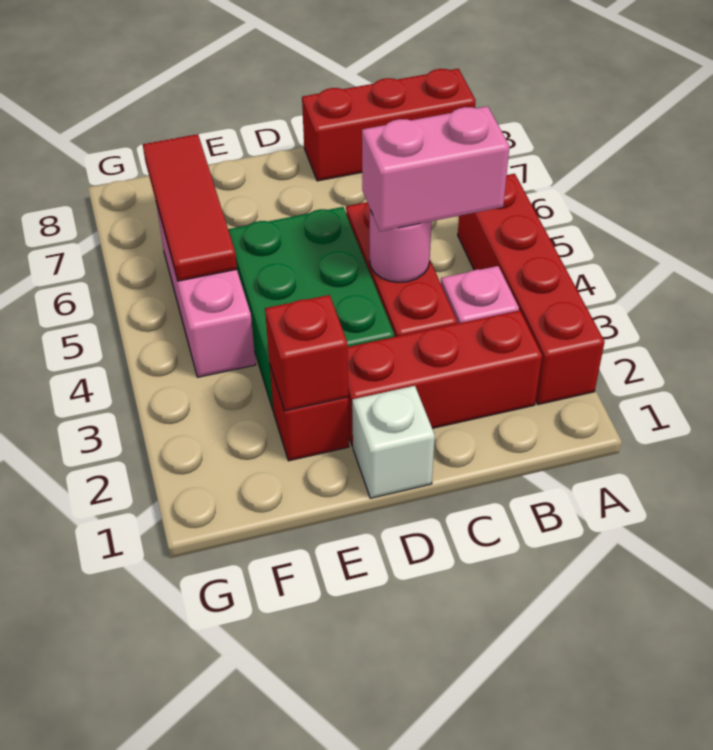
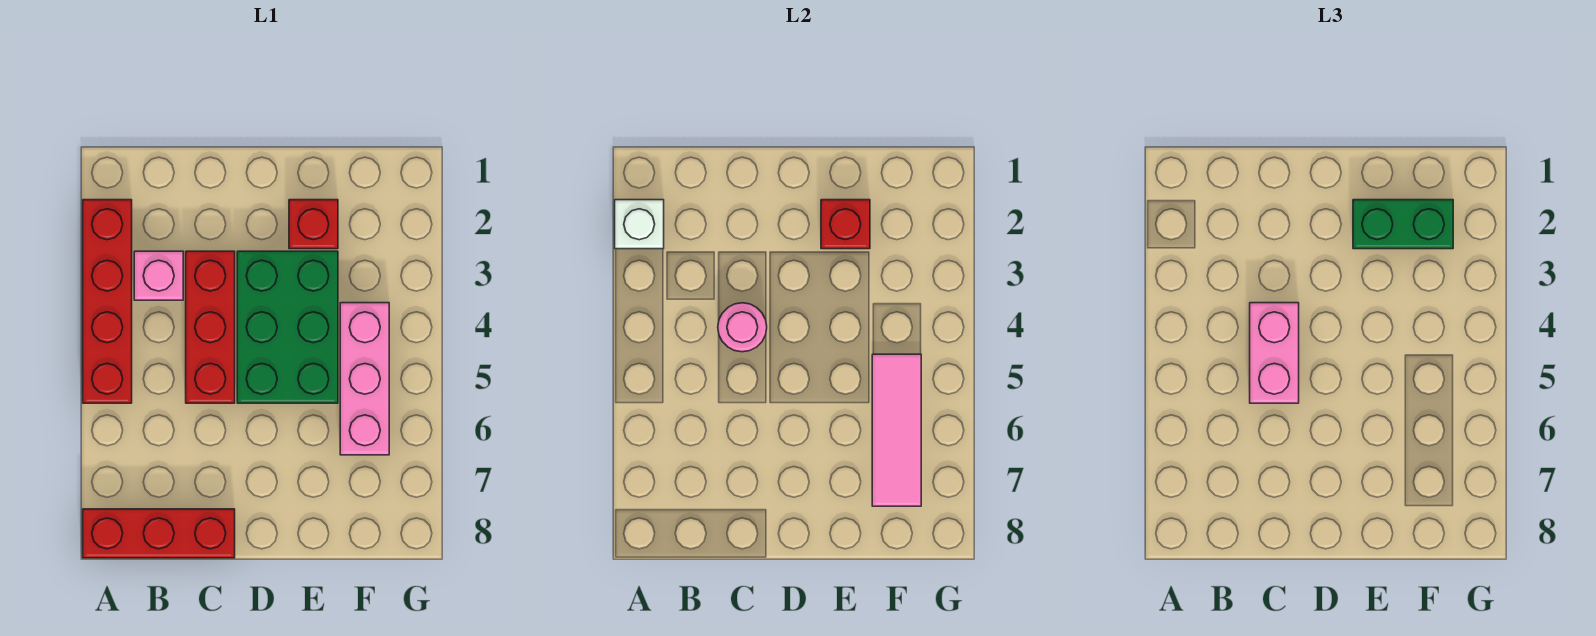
red 1x3 brick [347,310,542,446] -> none
pink 1x2 brick [362,106,510,231] -> pink 1x2 brick turned to [1250,303,1299,403]
white 1x1 brick [352,386,435,498] -> white 1x1 brick moved to [615,200,664,249]
none -> green 1x2 brick [1353,200,1453,249]
red 1x3 tile [143,134,237,281] -> pink 1x3 tile [872,354,921,506]

